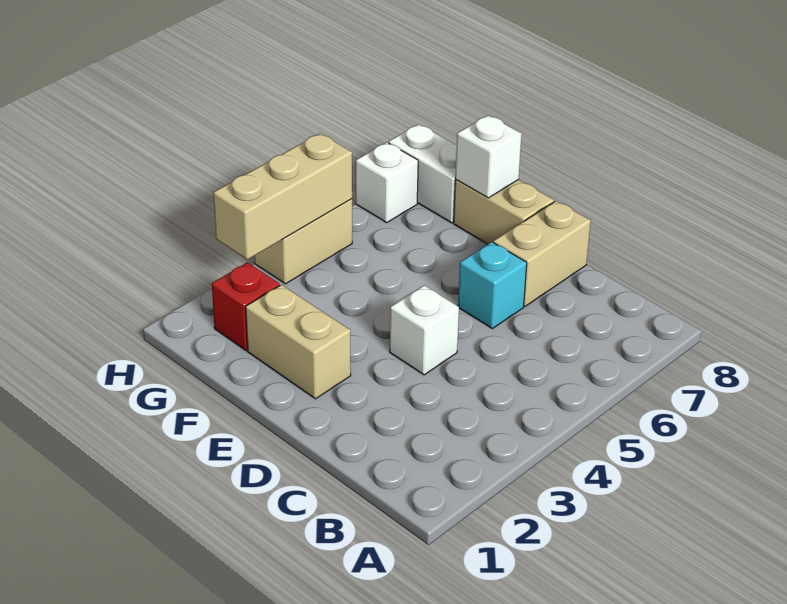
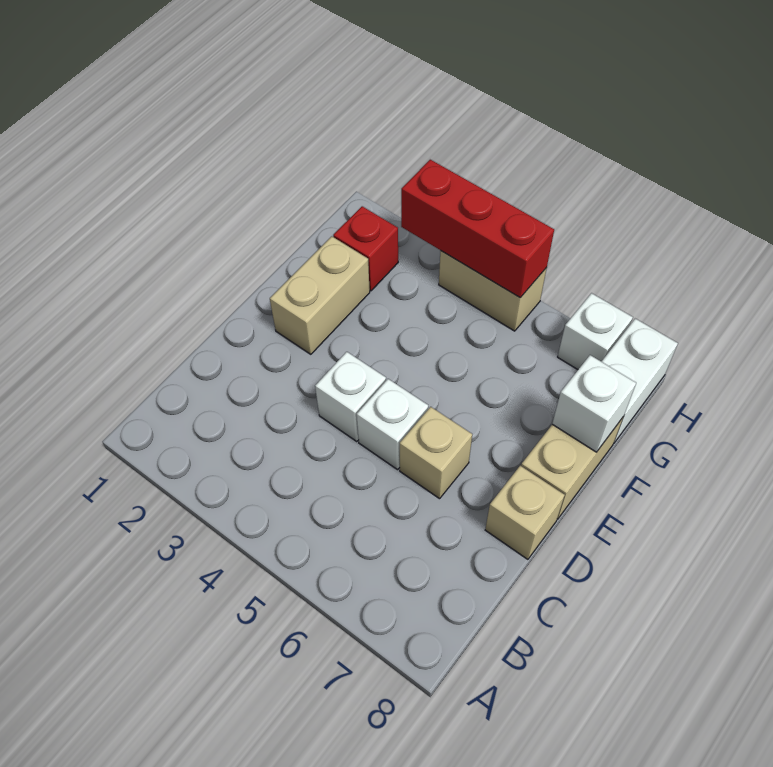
none -> white 1x1 brick [357,379,428,470]
cyan 1x1 brick [458,242,527,329] -> tan 1x1 brick [400,407,472,499]
tan 1x2 brick [493,201,591,306] -> tan 1x1 brick [485,466,565,559]
tan 1x3 brick [213,133,352,259] -> red 1x3 brick [401,160,554,297]

